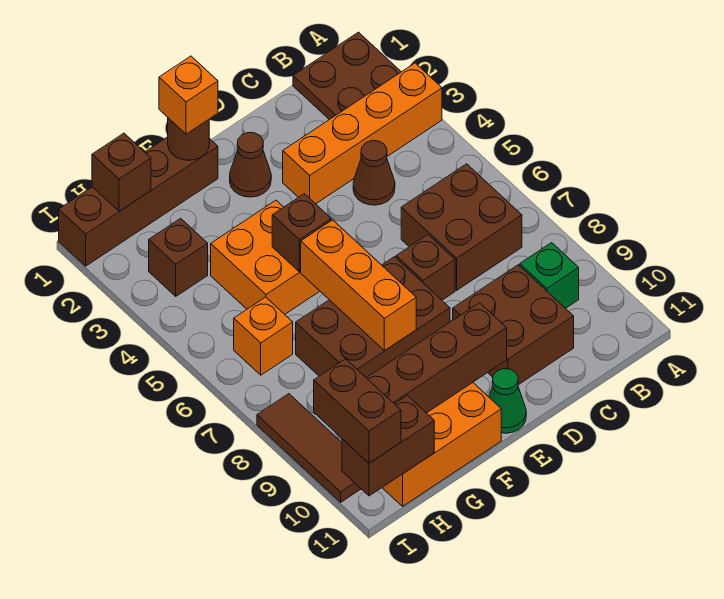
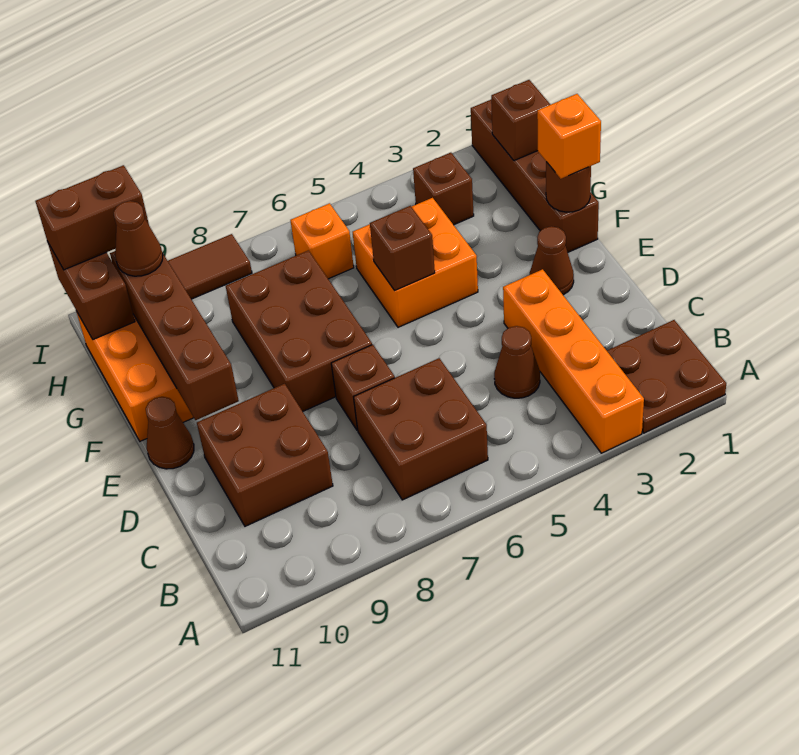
green 1x1 brick [520,243,579,308] -> none
green 1x1 cone [489,369,526,433] -> brown 1x1 cone [146,397,194,469]
orange 1x3 brick [300,220,416,351] -> none
none -> brown 1x1 cone [114,201,163,276]

